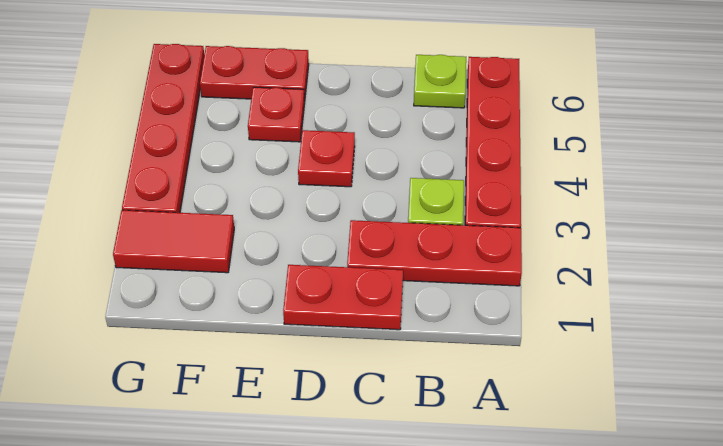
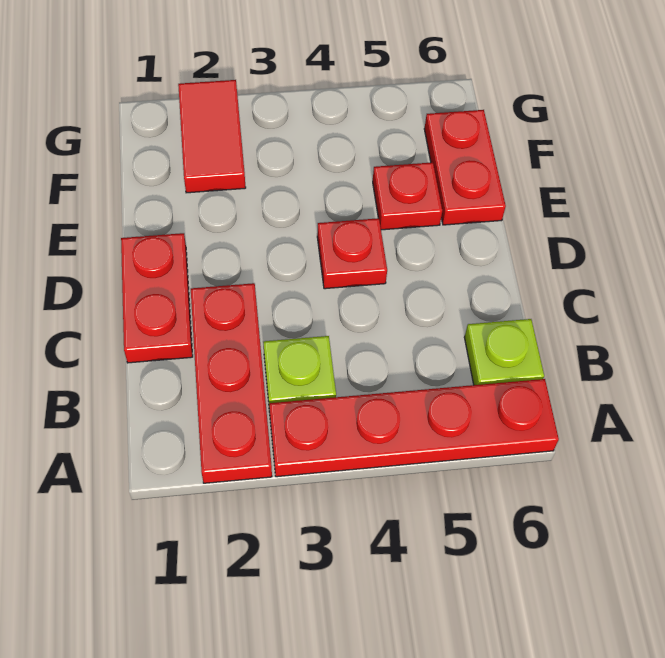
red 1x4 plate [122,44,204,213] -> none

